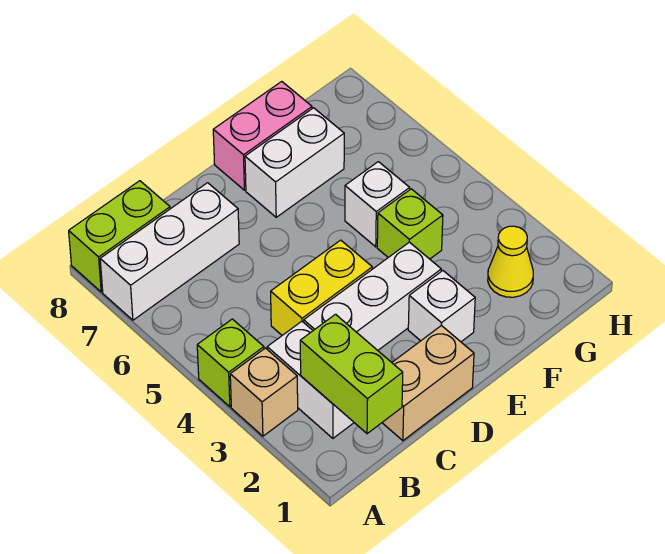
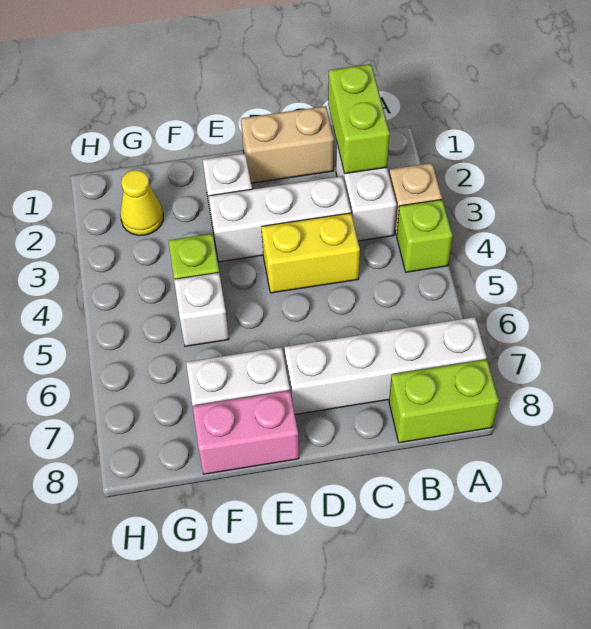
white 1x3 brick [100,183,239,320] -> white 1x4 brick [284,317,487,414]

